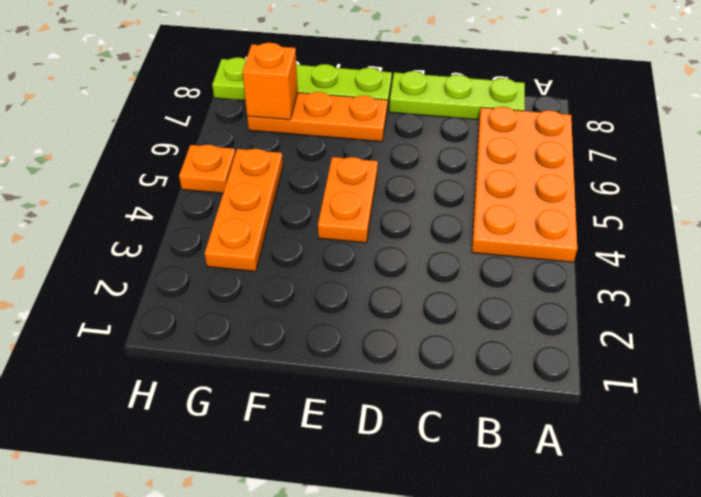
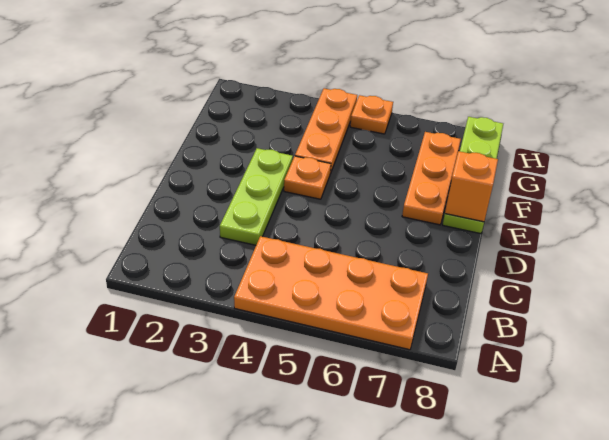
lime 1x3 plate [389,71,525,120] -> lime 1x3 plate moved to [220,148,293,245]
orange 1x2 plate [318,157,378,243] -> orange 1x1 plate [284,156,331,199]
orange 1x3 plate [205,149,283,271] -> orange 1x3 plate turned to [295,88,357,174]
orange 1x1 brick [242,43,298,120] -> orange 1x1 brick moved to [445,151,498,222]

